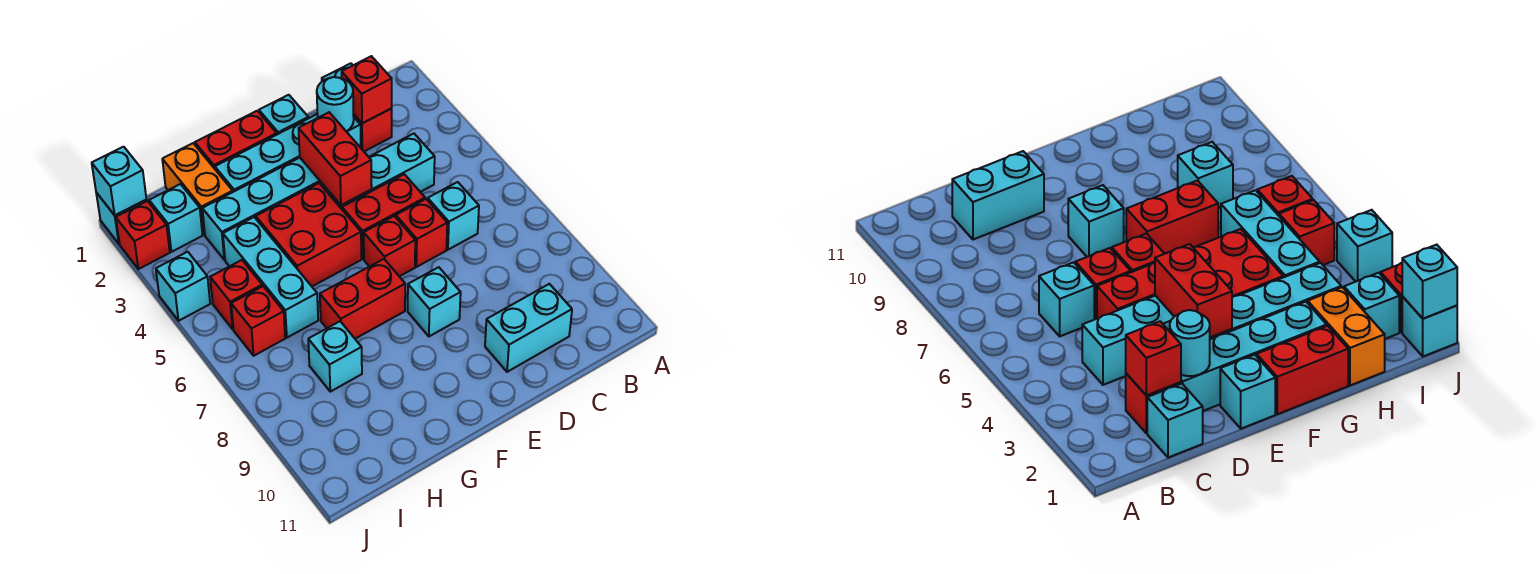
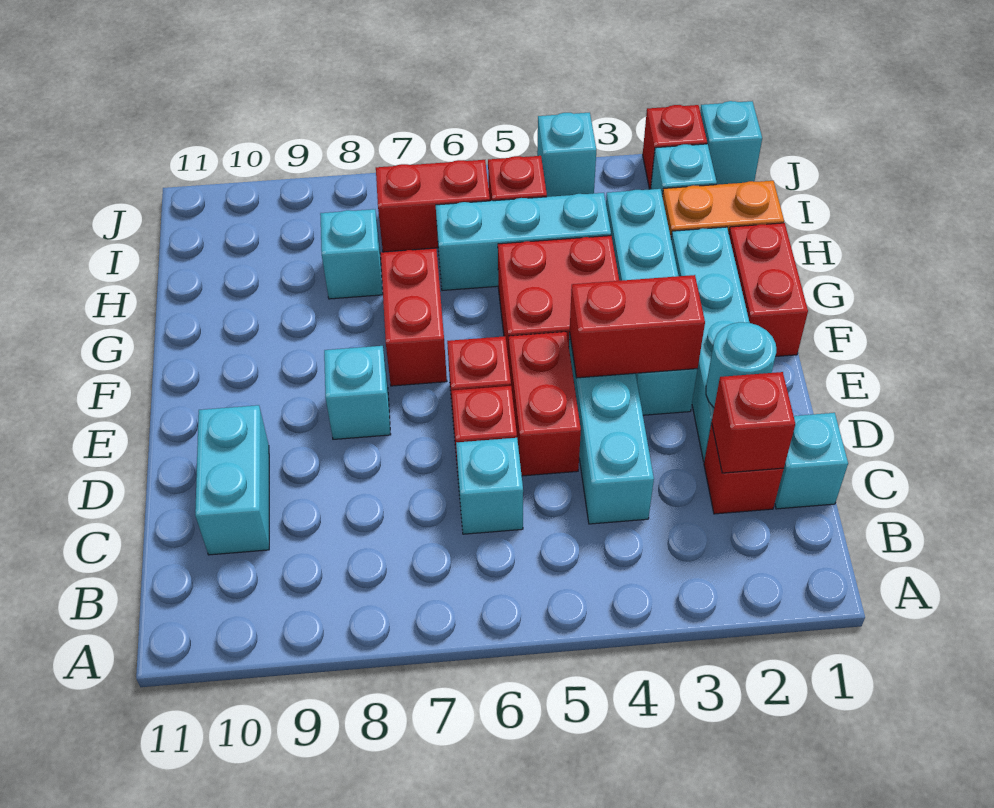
cyan 1x1 brick [259,95,308,134] -> none
red 1x1 brick [231,286,285,356] -> red 1x2 brick [376,160,490,252]
cyan 1x1 brick [92,147,146,215] -> none

